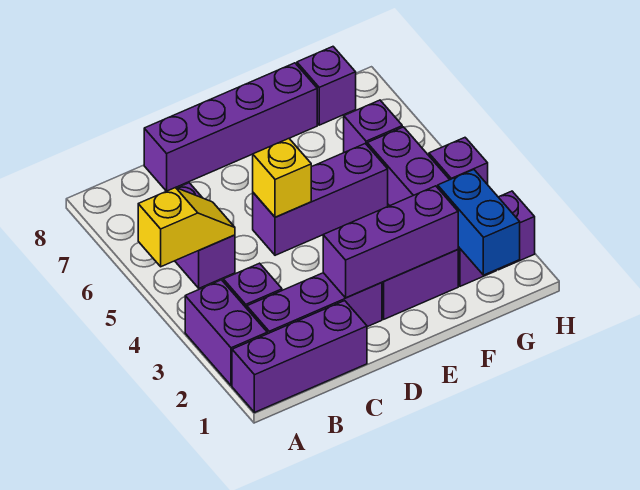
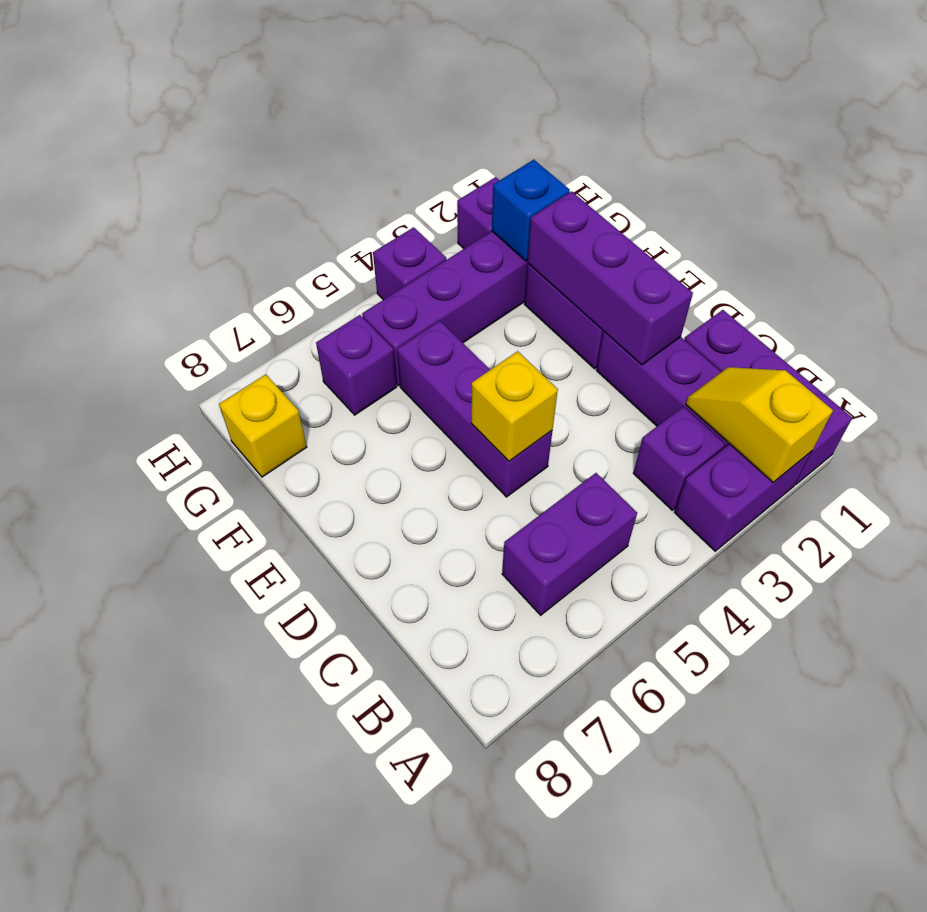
yellow 1x2 slope [138,187,235,267] -> yellow 1x2 slope moved to [686,367,833,482]
purple 1x4 brick [144,63,317,191] -> none
blue 1x2 brick [438,170,520,275] -> blue 1x1 brick [492,160,570,261]
purple 1x1 brick [297,47,356,125] -> yellow 1x1 brick [219,374,307,477]

